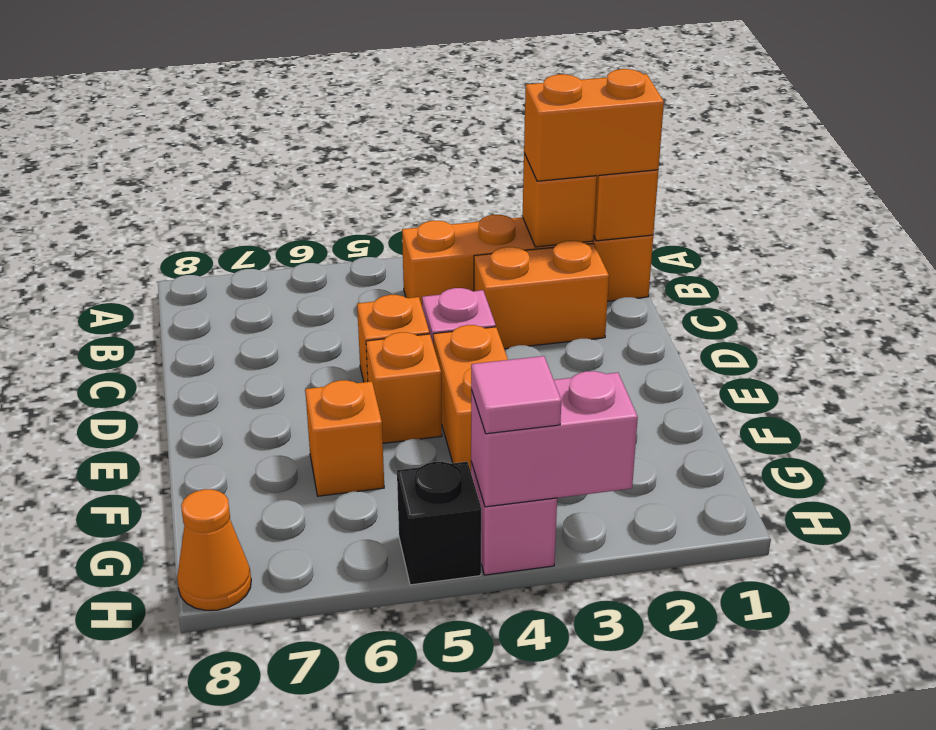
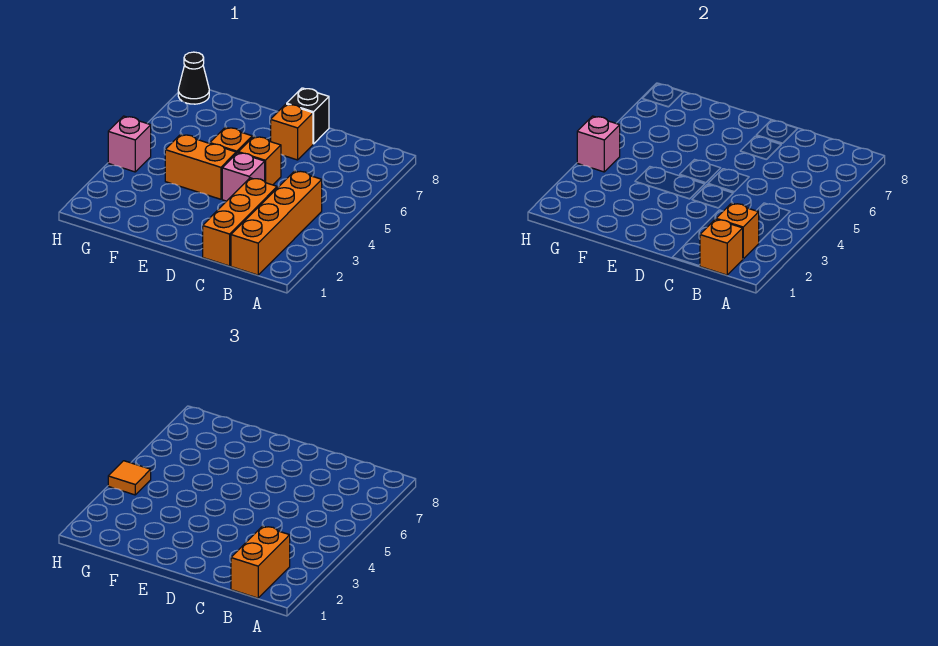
orange 1x2 brick [474,241,609,349] -> orange 1x3 brick [203,178,277,266]
orange 1x1 brick [305,380,384,496] -> orange 1x1 brick moved to [271,104,313,160]
pink 1x2 brick [471,371,638,507] -> pink 1x1 brick [577,116,620,172]
pink 1x1 tile [471,356,561,434] -> orange 1x1 tile [108,461,151,495]
black 1x1 brick [397,462,481,585] -> black 1x1 brick moved to [287,88,329,144]
orange 1x1 cone [177,489,251,610] -> black 1x1 cone [178,52,209,104]

